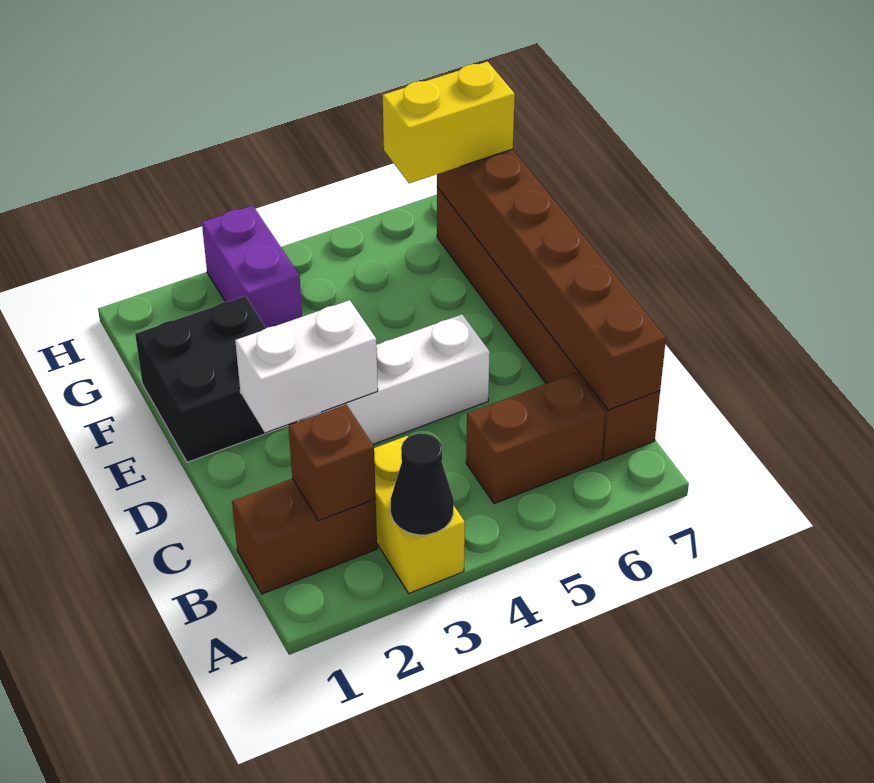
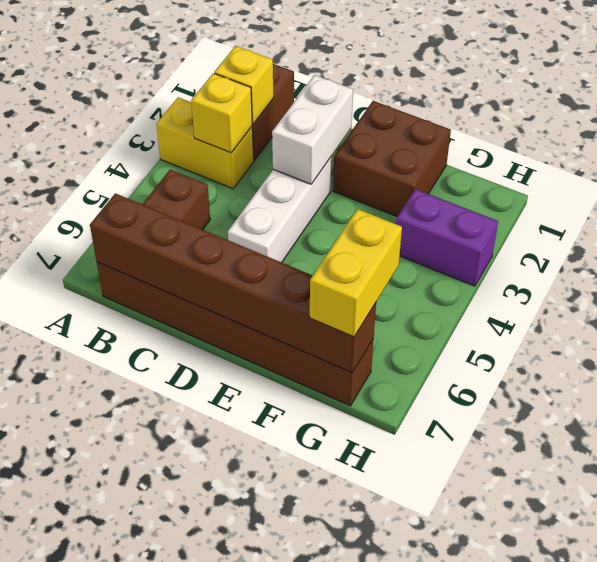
black 1x1 cone [391,433,454,535] -> none
brown 1x1 brick [288,405,376,521] -> yellow 1x1 brick [214,46,274,124]
none -> yellow 1x1 brick [191,73,252,153]
black 2x2 brick [135,296,298,462] -> brown 2x2 brick [333,101,451,217]

